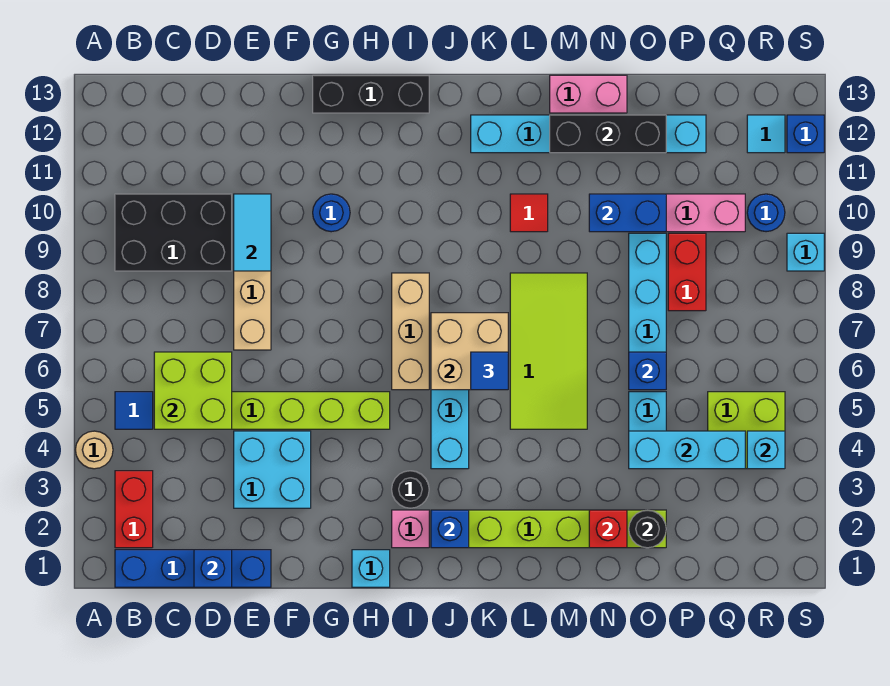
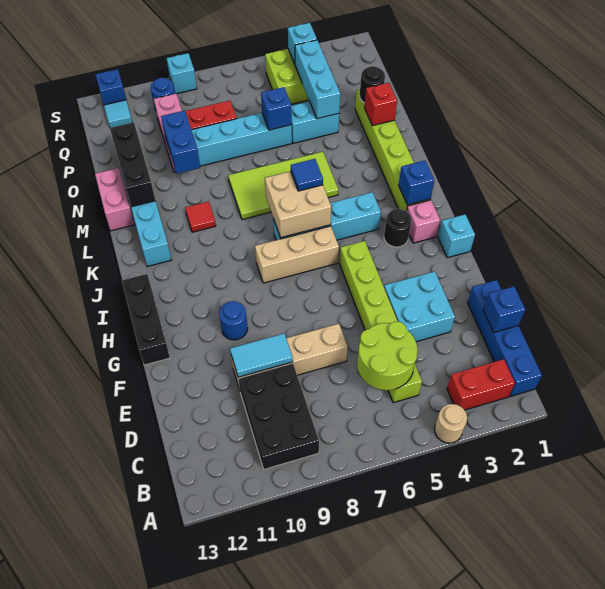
blue 1x1 tile [115,392,153,429] -> none
lime 2x2 brick [154,352,232,429] -> lime 2x2 round brick [357,322,418,390]

